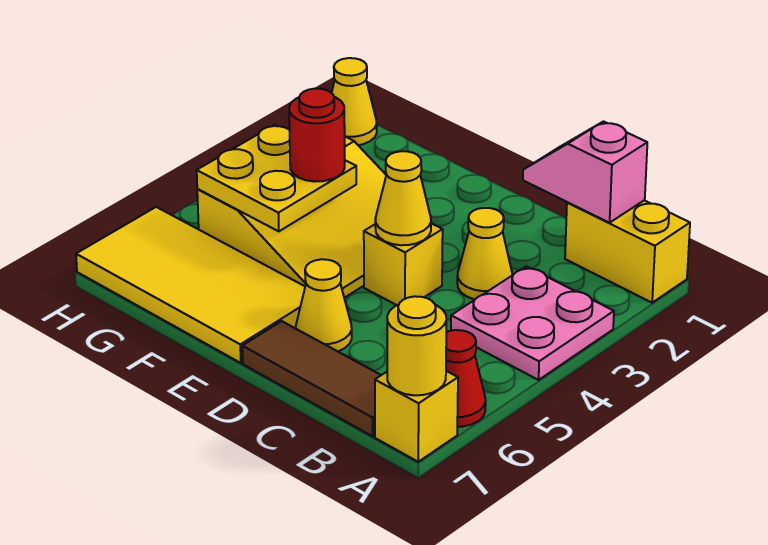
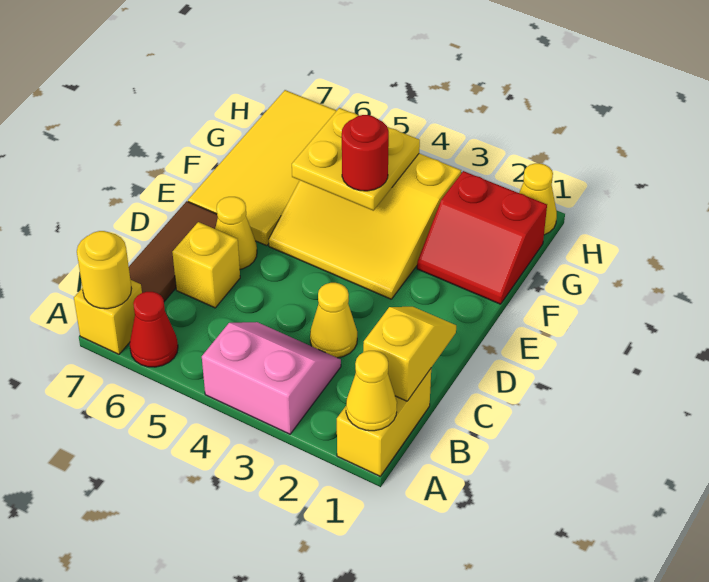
pink 2x2 plate [451,266,614,380] -> pink 2x2 slope [202,322,341,434]
pink 1x2 slope [523,122,647,223] -> yellow 1x2 slope [363,307,456,401]
yellow 1x1 brick [364,223,443,305] -> yellow 1x1 brick moved to [172,222,240,308]
yellow 1x1 cone [375,151,431,245] -> yellow 1x1 cone moved to [346,351,397,431]
none -> red 2x2 slope [417,171,547,304]

